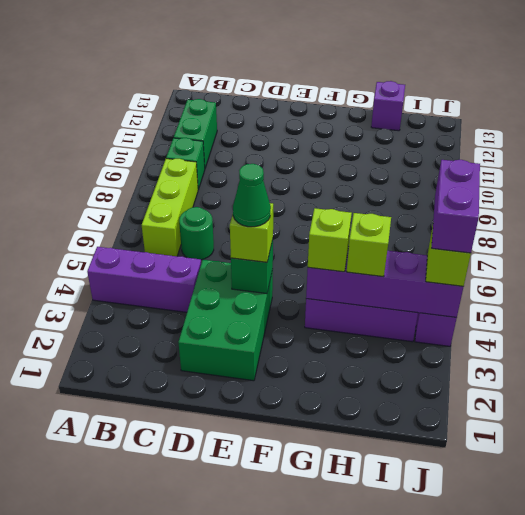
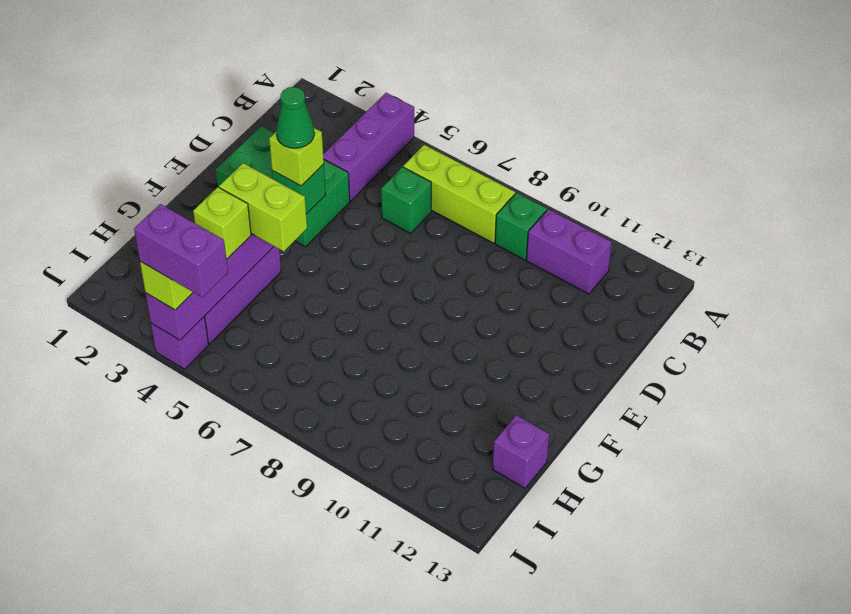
green 1x2 brick [174,99,217,168] -> purple 1x2 brick [527,209,612,294]
green 1x1 round brick [179,207,214,260] -> green 1x1 brick [381,167,431,233]
lime 1x1 brick [308,208,352,272] -> lime 1x2 brick [219,163,307,251]

